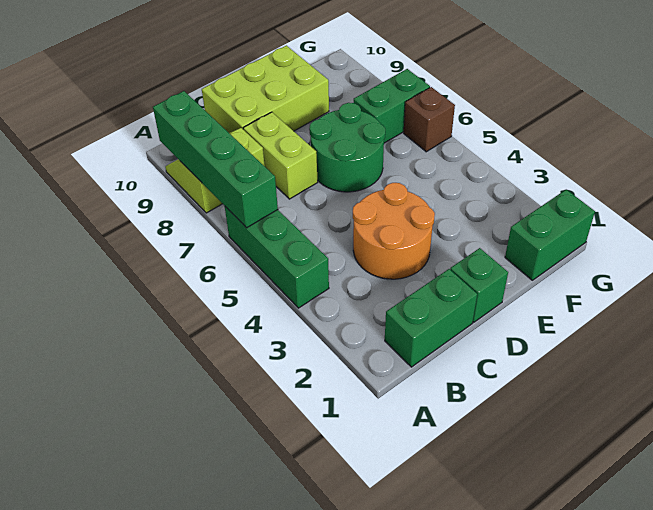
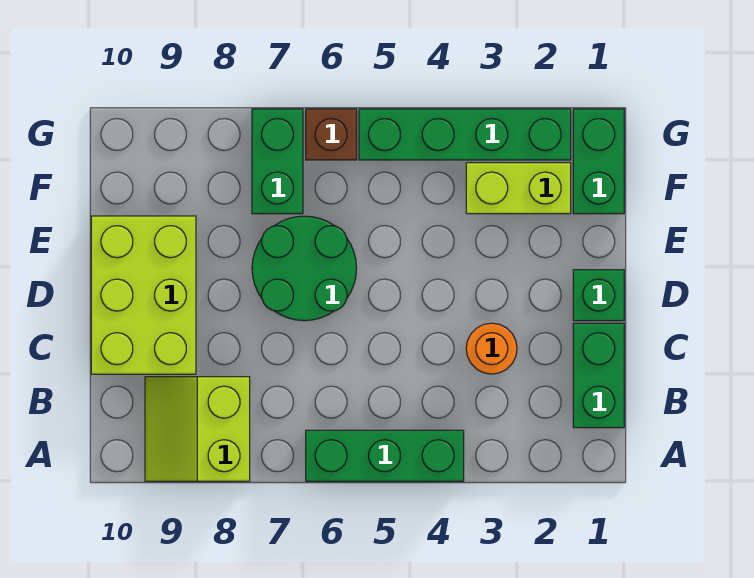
green 1x4 brick [153,91,278,228] -> green 1x4 brick moved to [359,109,571,160]
orange 2x2 round brick [353,183,435,279] -> orange 1x1 round brick [466,323,517,374]
lime 1x2 brick [243,112,318,199] -> lime 1x2 brick moved to [466,163,571,214]

